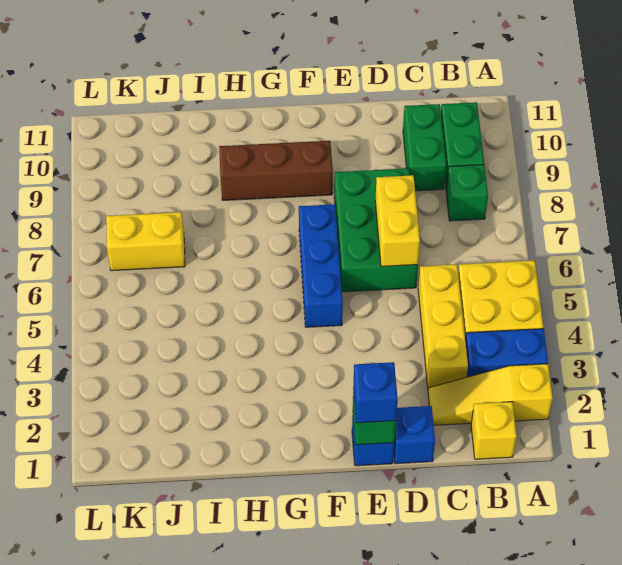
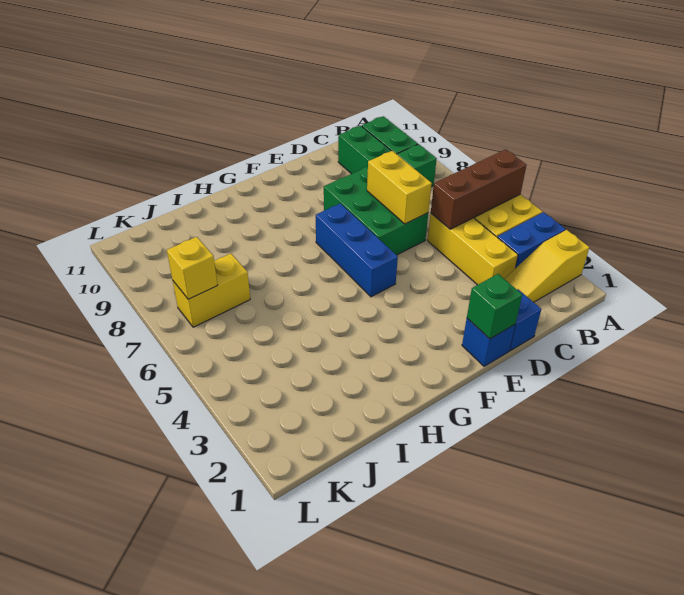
yellow 1x1 brick [471,402,517,459] -> yellow 1x1 brick moved to [167,237,218,299]
blue 1x1 brick [353,362,397,423] -> none
brown 1x3 brick [219,141,333,200] -> brown 1x3 brick moved to [431,149,526,229]

